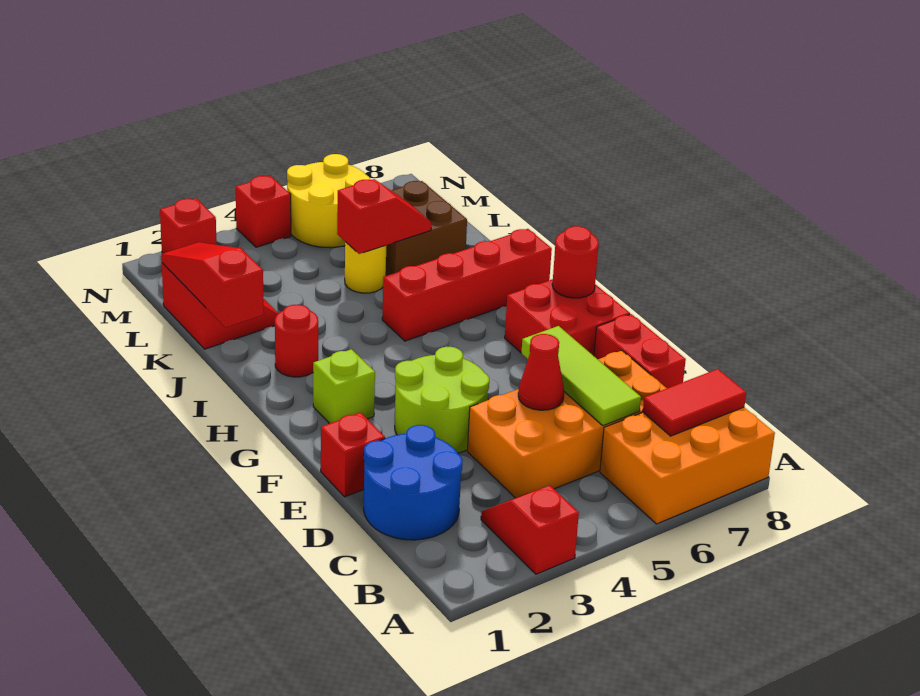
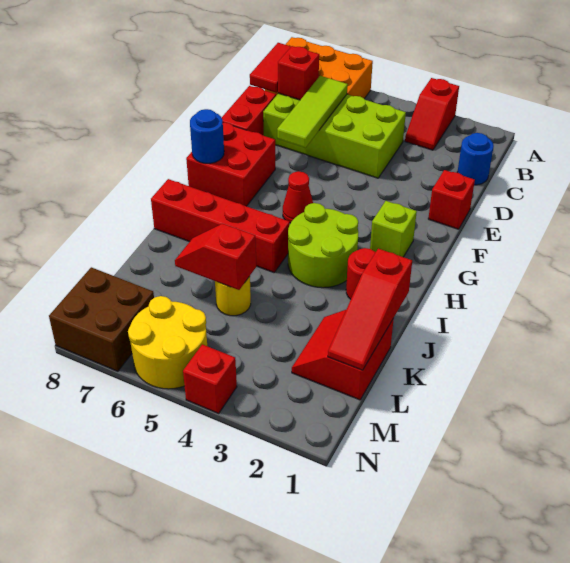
red 1x2 tile [643,369,746,436] -> red 1x2 tile turned to [250,43,291,93]
blue 2x2 round brick [364,425,463,540] -> blue 1x1 round brick [457,133,494,185]
orange 2x4 brick [468,351,667,498] -> lime 2x4 brick [263,93,406,178]
red 1x1 cone [518,334,564,410] -> red 1x1 cone moved to [283,171,313,223]
lime 2x2 round brick [395,347,489,453] -> lime 2x2 round brick moved to [288,203,359,288]
red 1x1 round brick [552,226,599,298] -> blue 1x1 round brick [190,109,224,163]
brown 2x2 brick [386,181,467,276] -> brown 2x2 brick moved to [49,267,154,371]
red 1x1 brick [160,198,217,253] -> red 1x1 brick moved to [278,46,319,100]

